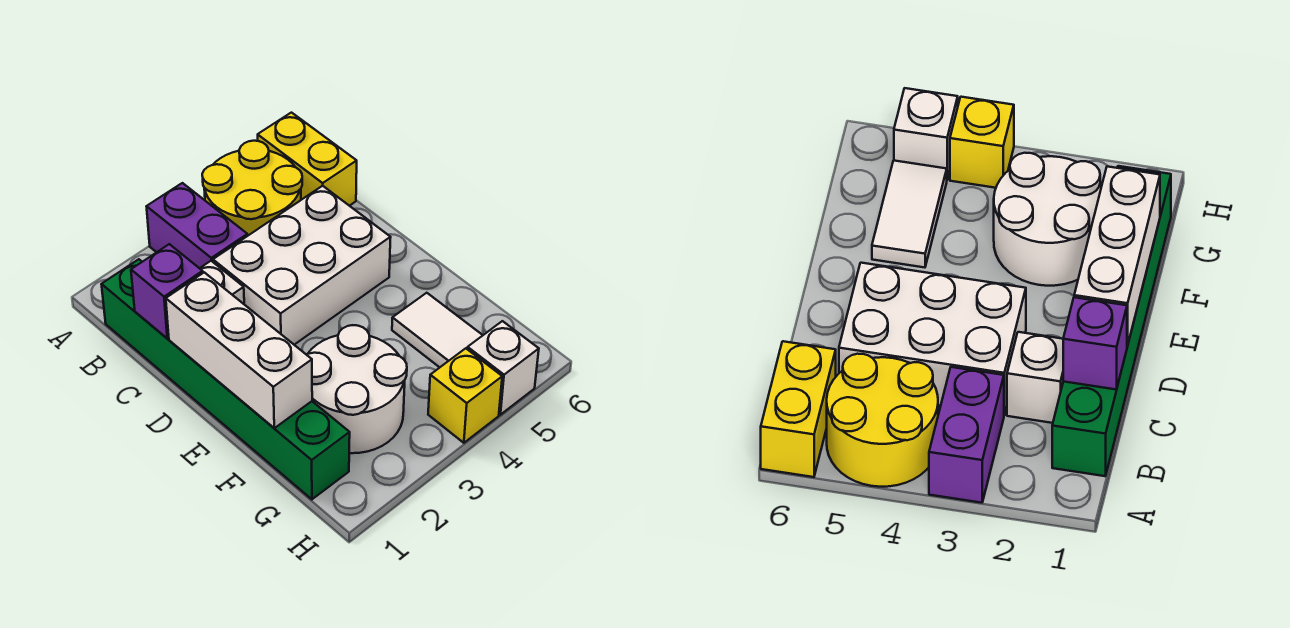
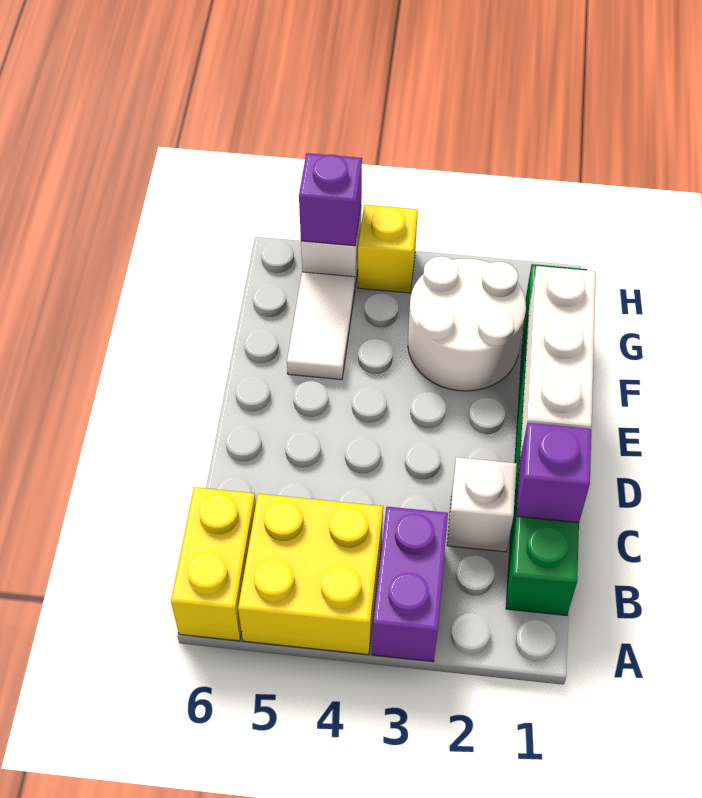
yellow 2x2 round brick [202,141,302,236] -> yellow 2x2 brick [238,494,383,655]
white 2x3 brick [213,186,391,345] -> none
none -> purple 1x1 brick [299,153,362,246]

